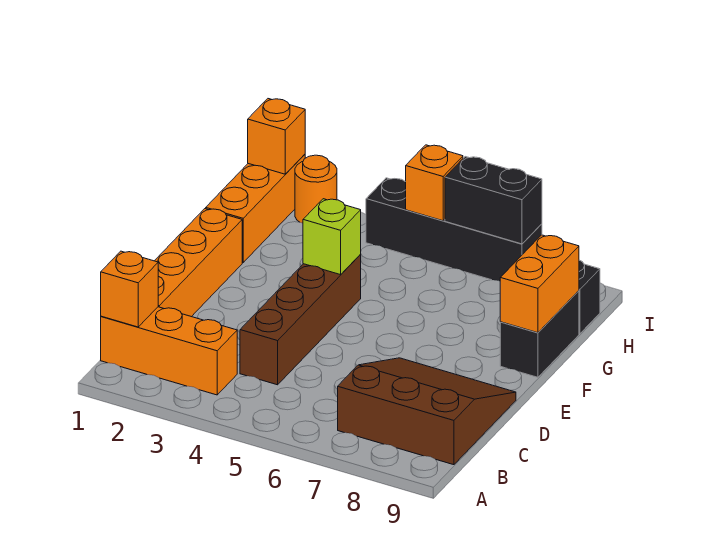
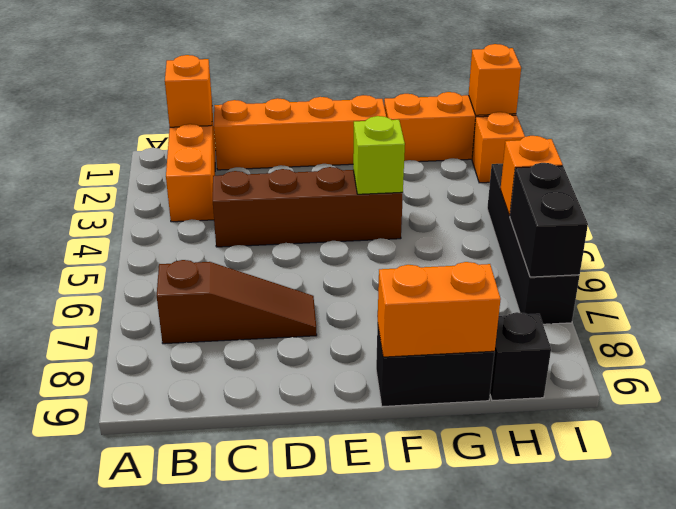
brown 3x3 slope [338,358,516,465] -> brown 1x3 slope [157,260,317,344]
orange 1x1 round brick [295,155,337,223] -> orange 1x1 brick [472,112,525,183]

